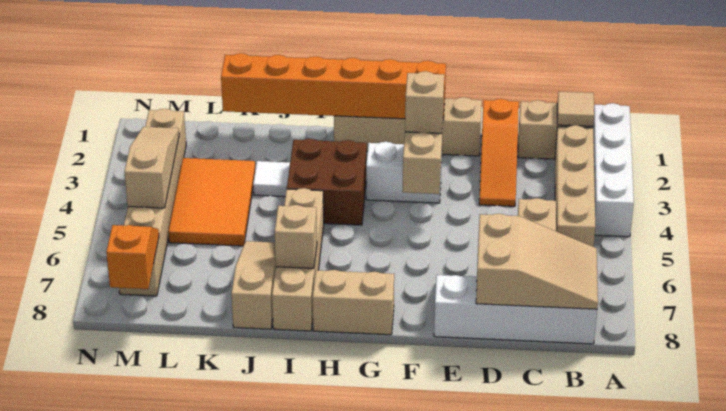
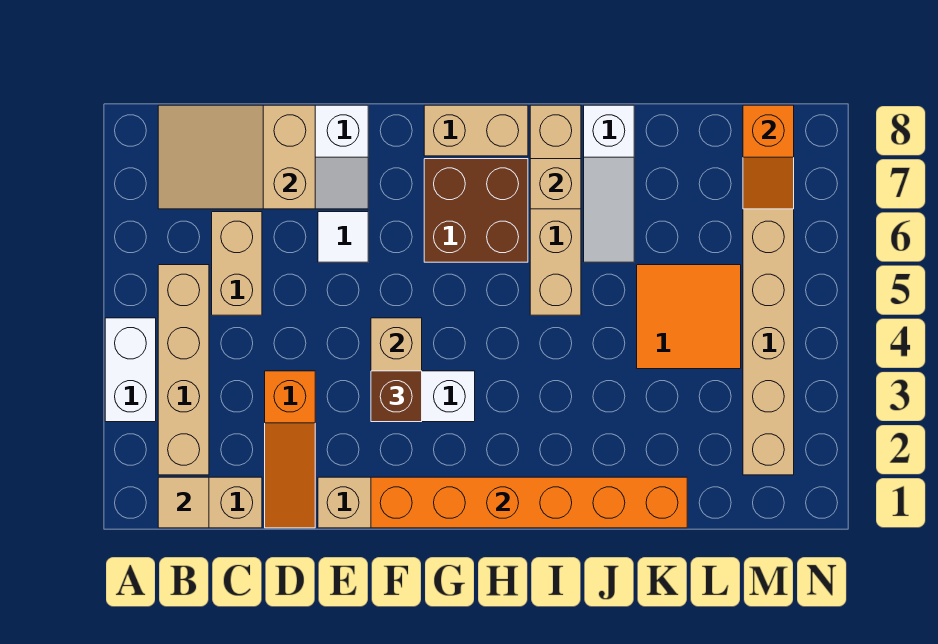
white 1x4 brick [593,103,634,237] -> white 1x2 brick [105,318,156,422]
orange 1x3 slope [479,99,519,206] -> orange 1x3 slope turned to [265,371,315,528]
tan 1x1 brick [405,71,444,133] -> brown 1x1 brick [371,371,422,422]
brown 2x2 brick [287,138,367,225] -> brown 2x2 brick moved to [424,159,528,262]
white 1x1 tile [253,161,290,197] -> white 1x1 tile moved to [318,212,368,262]
tan 1x3 slope [231,241,276,329] -> white 1x3 slope [584,105,634,262]
orange 2x3 tile [168,158,255,246] -> orange 2x2 tile [637,265,741,369]
tan 1x3 slope [124,127,179,208] -> none

